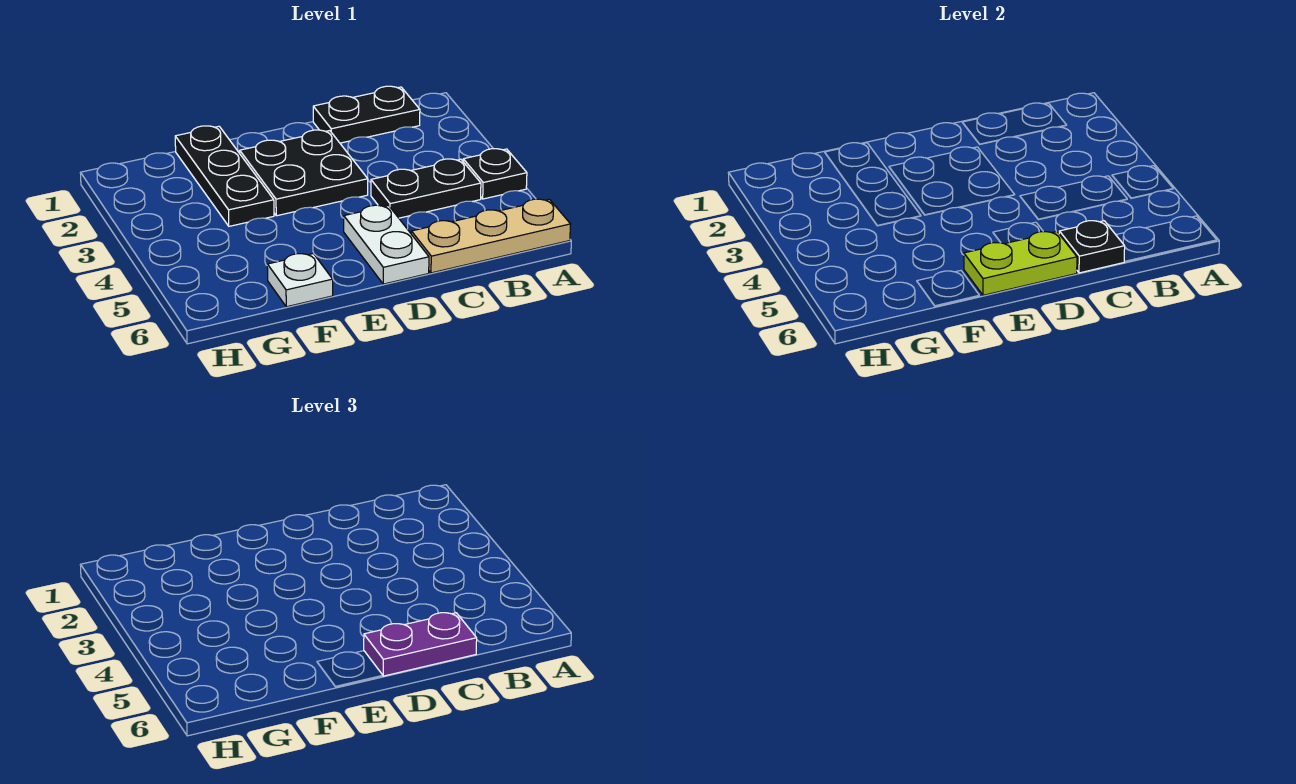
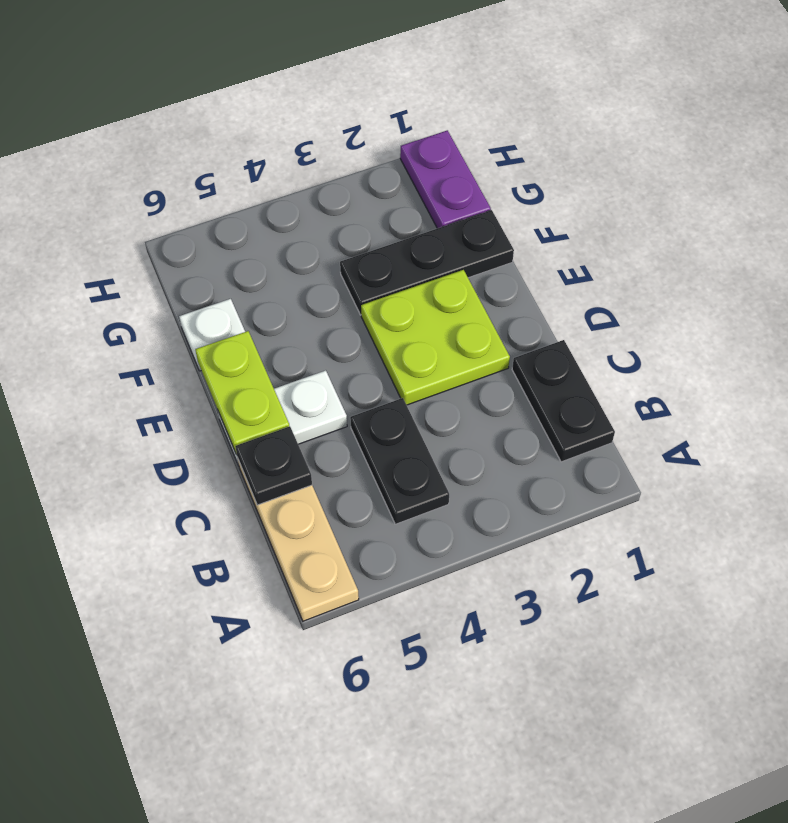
black 1x1 plate [463,149,527,199] -> none
purple 1x2 plate [364,613,477,676] -> purple 1x2 plate moved to [400,130,491,228]
black 2x2 plate [240,130,368,216] -> lime 2x2 plate [361,270,510,405]

